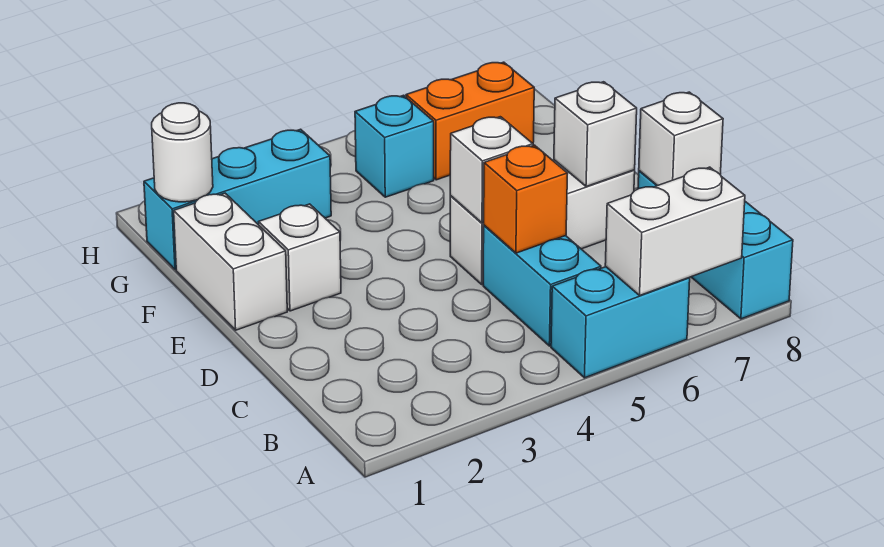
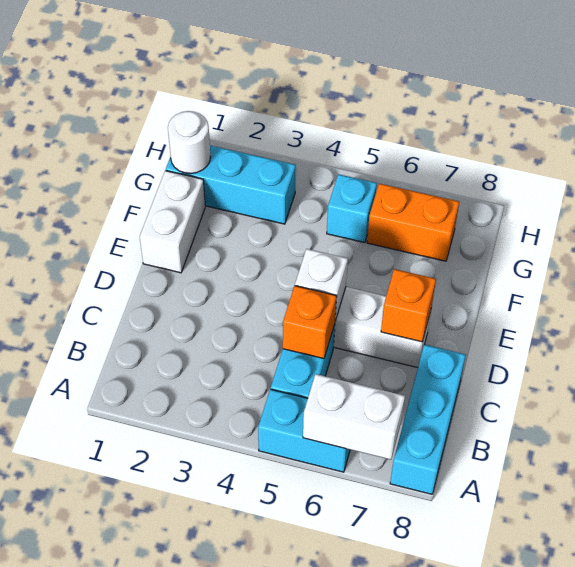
white 1x1 brick [639,92,723,186] -> none
white 1x1 brick [554,82,637,187] -> orange 1x1 brick [381,269,436,342]
white 1x1 brick [259,204,341,311] -> none

